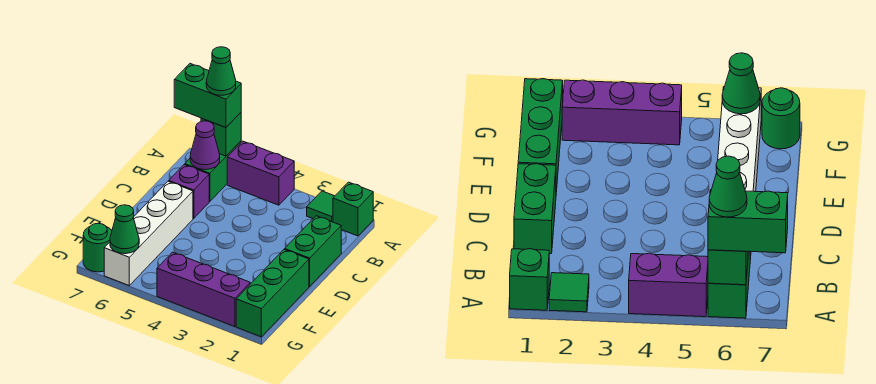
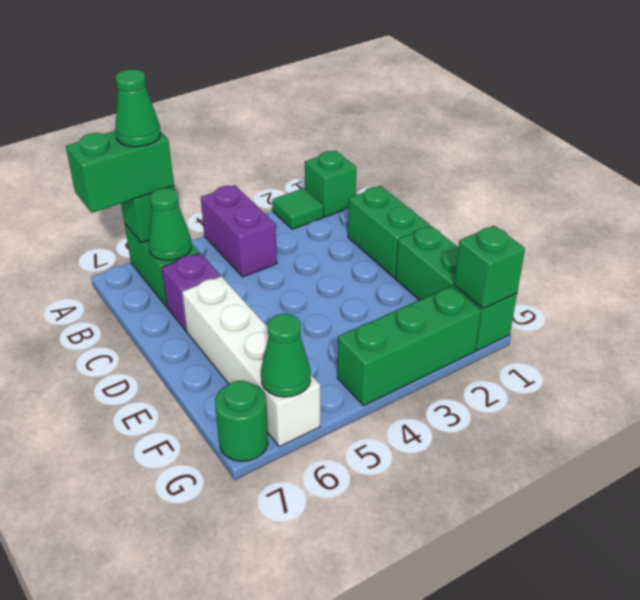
purple 1x2 brick [227,141,294,205] -> purple 1x2 brick turned to [201,185,277,277]
purple 1x1 cone [190,121,220,170] -> green 1x1 cone [148,188,191,260]
none -> green 1x1 brick [454,226,525,309]
purple 1x3 brick [157,252,250,327] -> green 1x3 brick [337,286,481,406]

